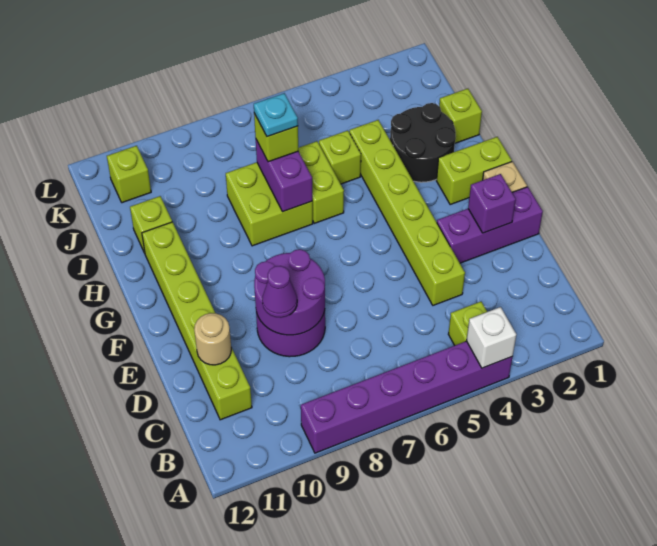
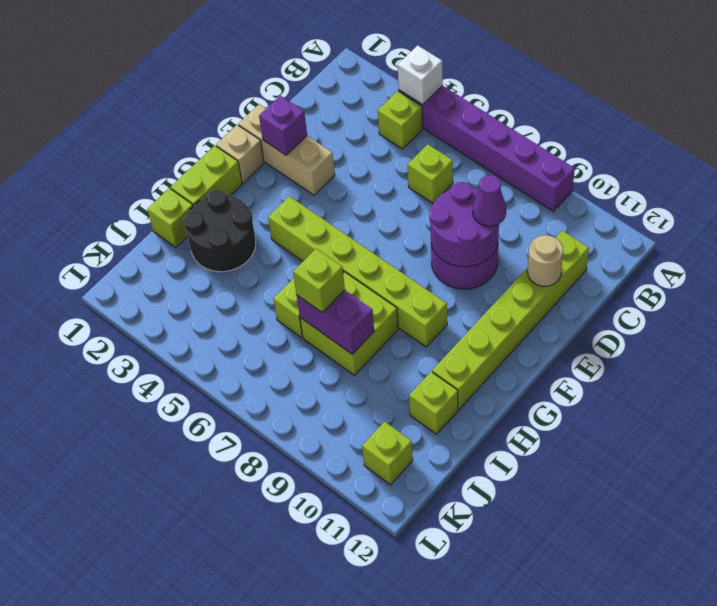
lime 1x6 brick [349,120,465,305] -> lime 1x6 brick turned to [268,196,447,347]
purple 1x3 brick [437,187,543,263] -> tan 1x3 brick [238,104,335,195]
lime 1x2 brick [436,137,512,205] -> lime 1x2 brick turned to [171,146,242,206]
purple 1x2 brick [256,140,312,212] -> purple 1x2 brick turned to [297,290,374,354]
lime 1x1 brick [319,131,361,184] -> lime 1x1 brick moved to [408,144,453,203]
cyan 1x1 plate [254,93,298,137] -> none

